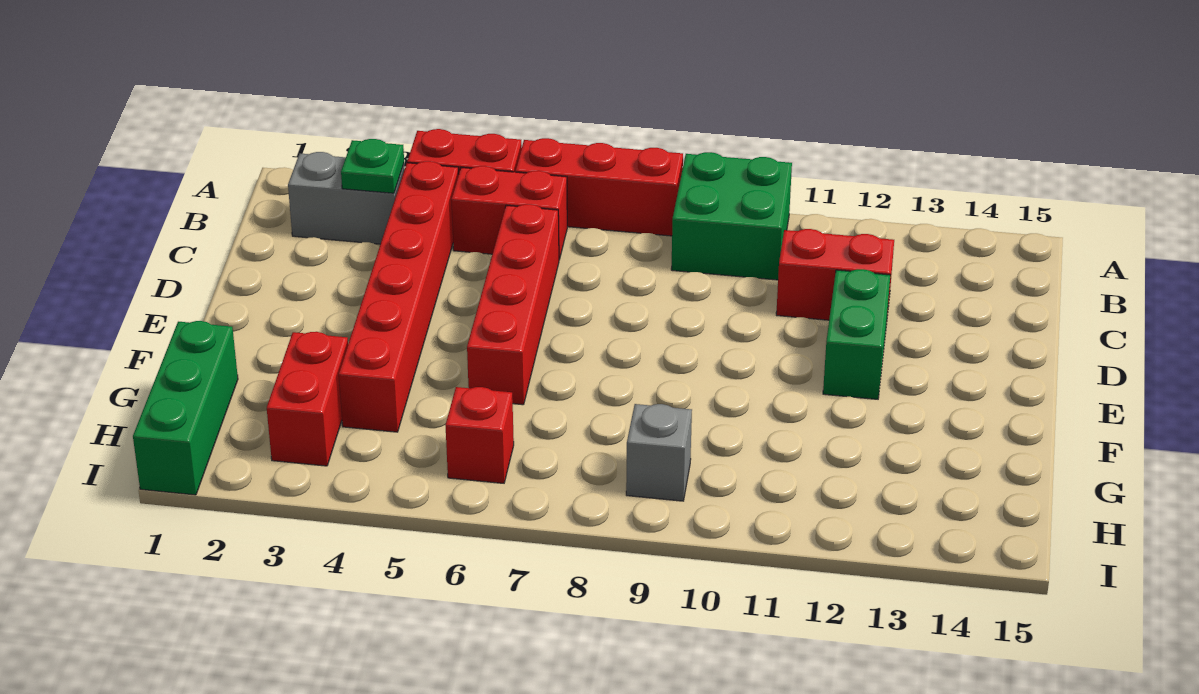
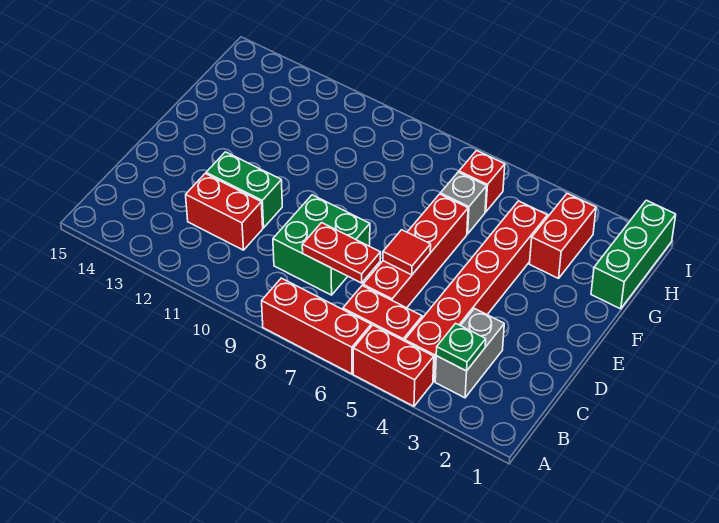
green 2x2 brick [671,152,792,280] -> green 2x2 brick moved to [273,195,370,295]
grey 1x2 brick [288,152,405,244] -> grey 1x2 brick turned to [435,309,504,398]
none -> red 1x2 plate [302,223,381,283]
none -> red 1x1 tile [383,230,431,275]
green 1x2 brick [823,269,890,399] -> green 1x2 brick turned to [206,152,282,228]
grey 1x1 brick [626,404,692,501] -> grey 1x1 brick moved to [440,172,487,234]

